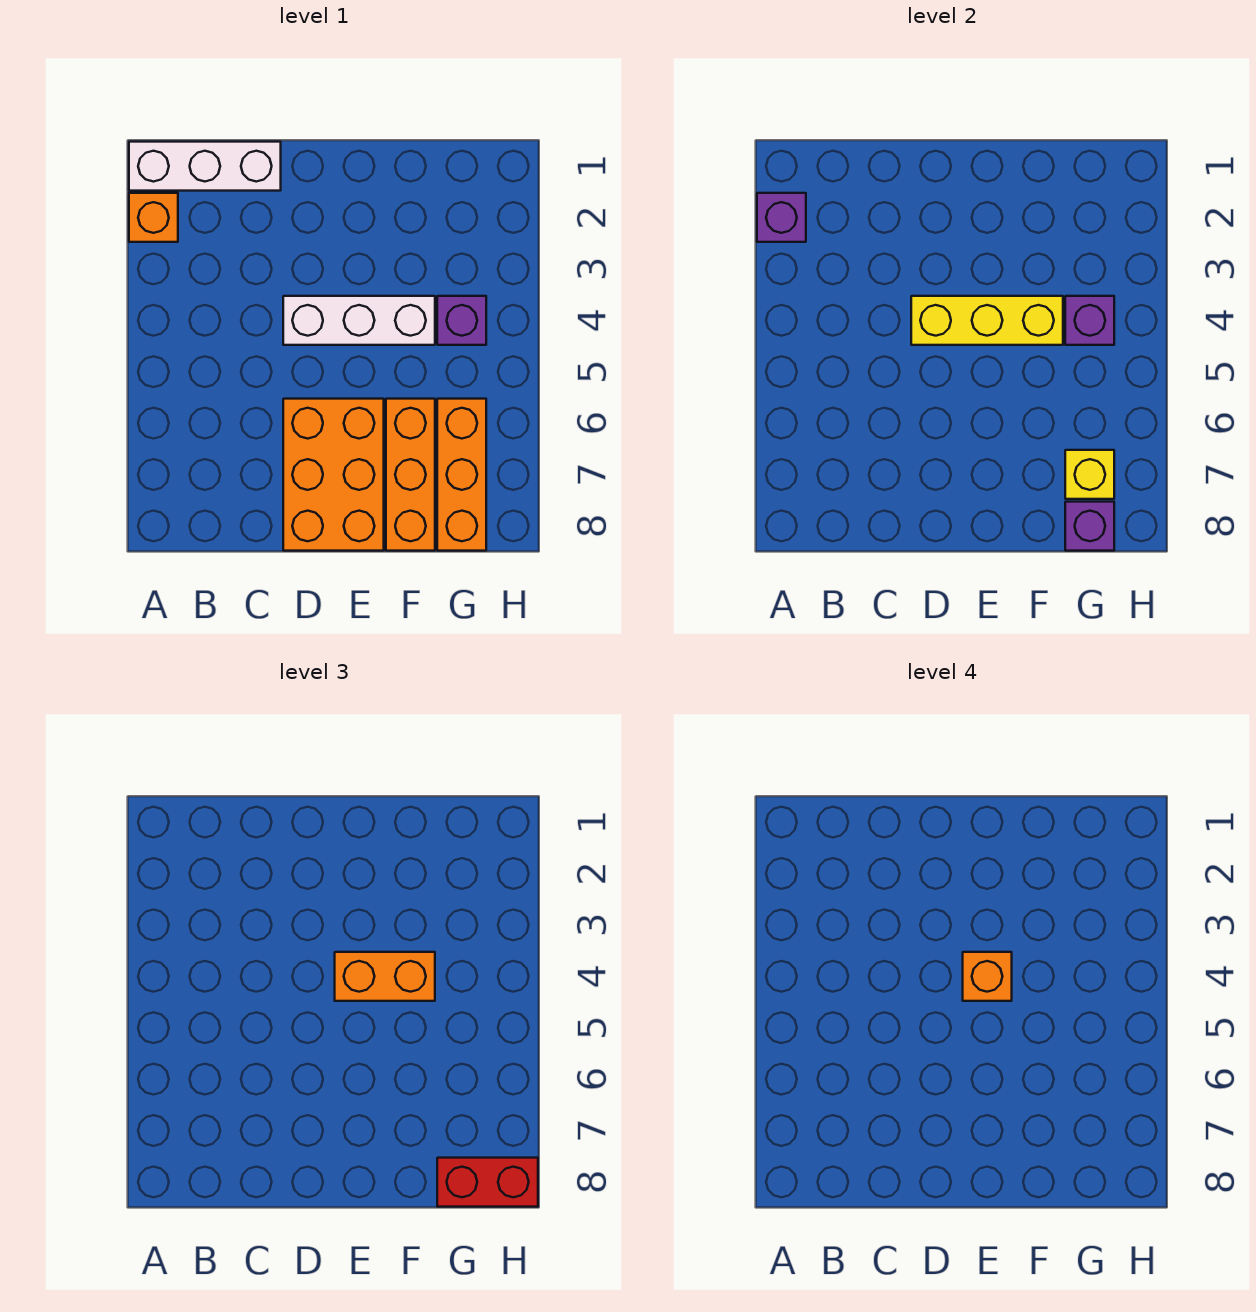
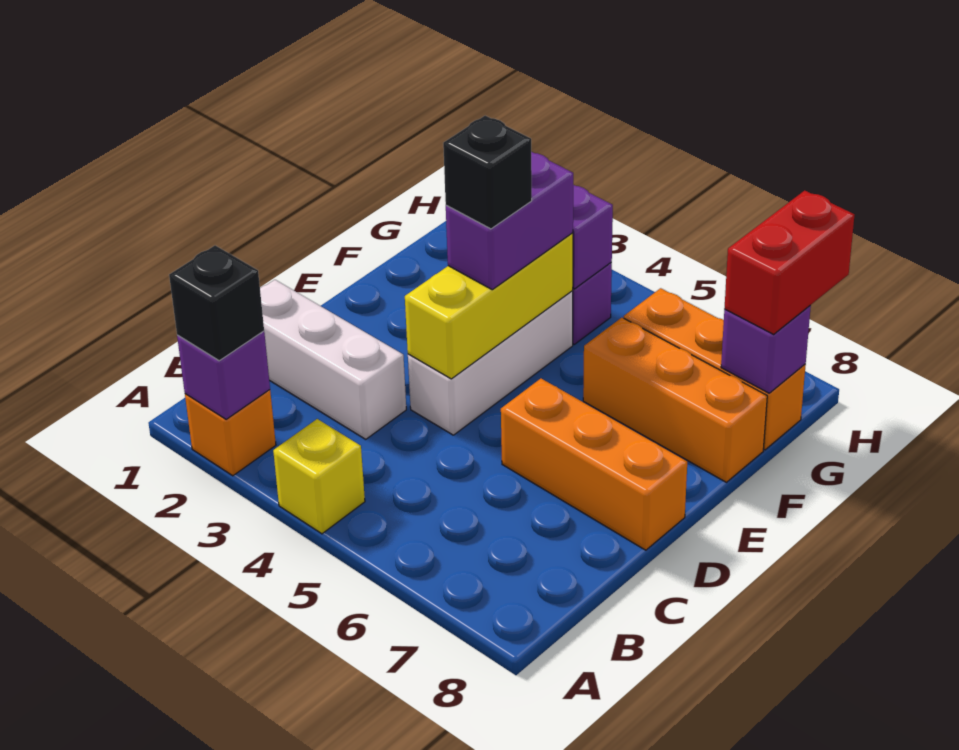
white 1x3 brick [129,142,281,191] -> white 1x3 brick turned to [260,280,406,439]
none -> black 1x1 brick [169,245,264,361]
orange 2x3 brick [283,399,384,551] -> orange 1x3 brick [501,379,687,550]
orange 1x2 brick [335,952,435,1001] -> purple 1x2 brick [446,152,573,290]
orange 1x1 brick [963,952,1012,1001] -> black 1x1 brick [443,116,532,229]
yellow 1x1 brick [1065,450,1114,499] -> yellow 1x1 brick moved to [273,419,365,534]

